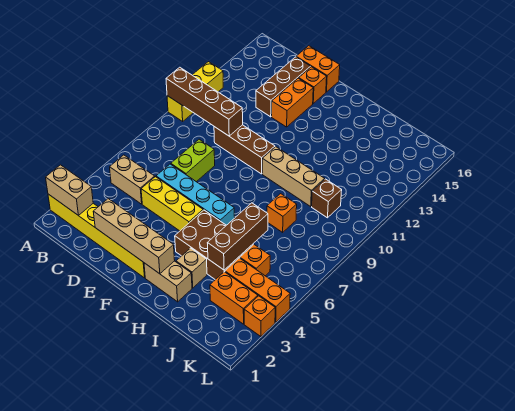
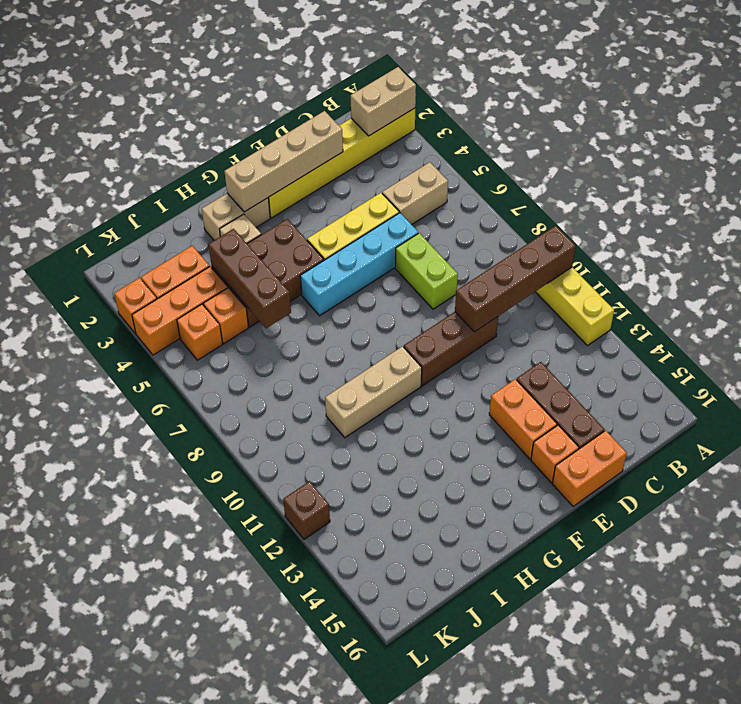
orange 1x1 brick [267,194,297,232] -> orange 1x1 brick moved to [177,304,222,360]
brown 1x1 brick [312,179,342,218] -> brown 1x1 brick moved to [283,481,330,539]

